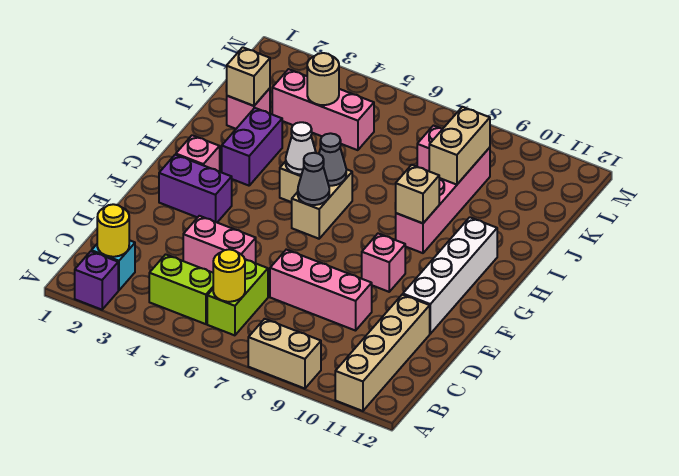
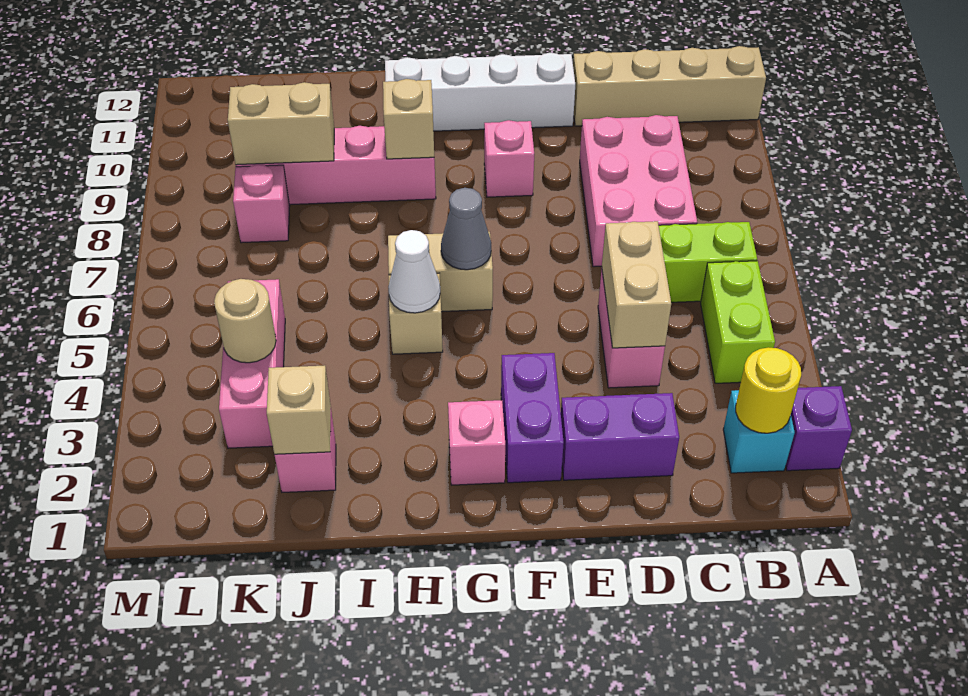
tan 1x2 brick [248,319,321,389] -> tan 1x2 brick moved to [602,221,671,348]
yellow 1x1 round brick [213,249,245,302] -> none
pink 1x3 brick [270,250,372,331] -> pink 2x3 brick [580,115,697,267]
purple 1x2 brick [222,108,282,186] -> purple 1x2 brick moved to [561,393,679,480]
grey 1x1 cone [319,133,346,186] -> none

